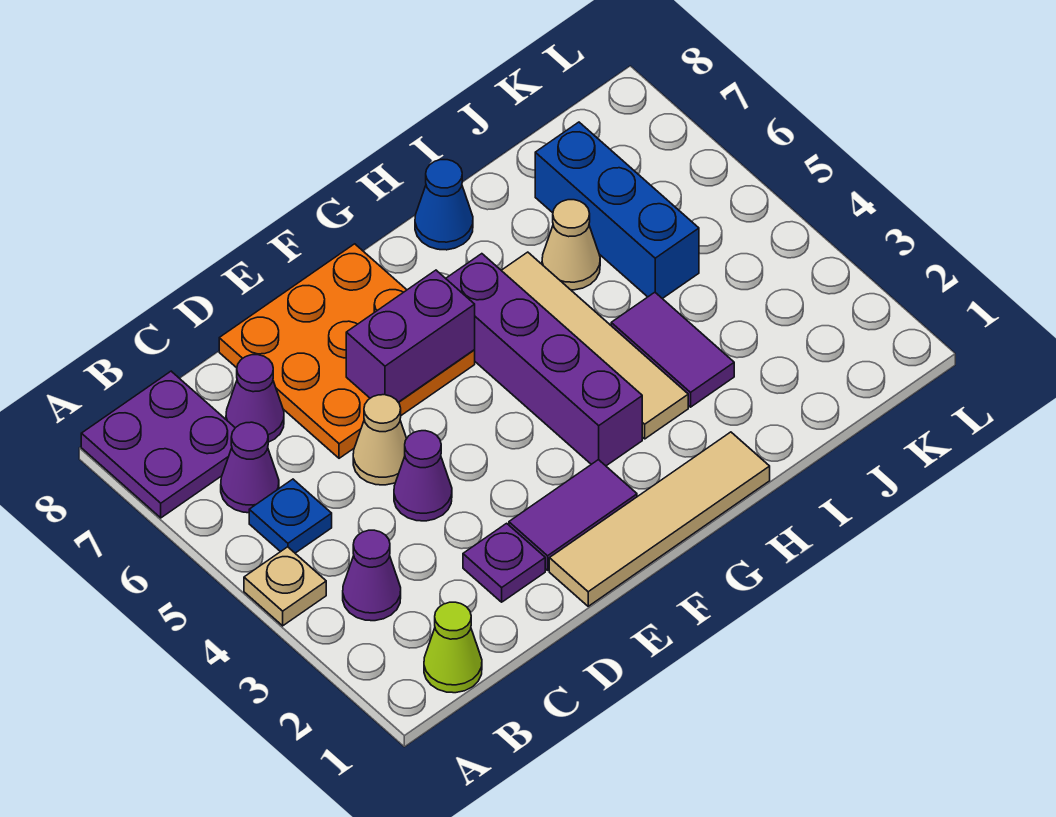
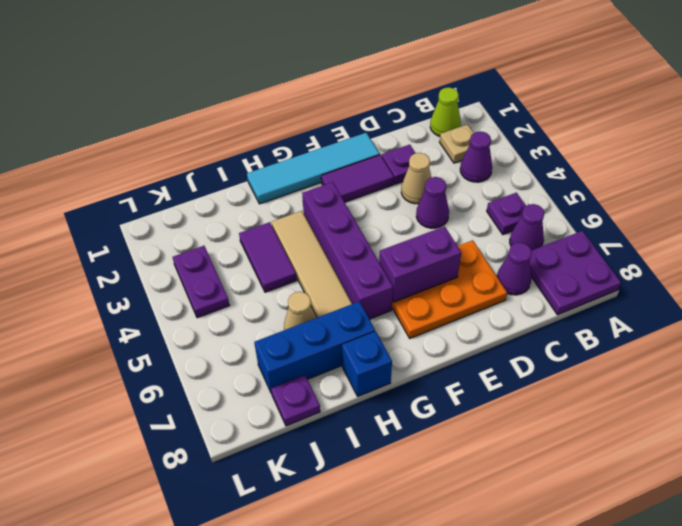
tan 1x1 plate [244,547,326,626] -> tan 1x1 plate moved to [440,124,474,163]
blue 1x1 plate [249,479,332,553] -> purple 1x1 plate [487,193,526,234]
tan 1x1 cone [353,395,407,485] -> tan 1x1 cone moved to [401,153,431,204]
orange 3x3 plate [219,244,475,458] -> orange 2x3 plate [392,240,507,338]
tan 1x4 tile [549,432,770,606] -> cyan 1x4 tile [247,133,380,204]
blue 1x1 cone [415,160,473,250] -> blue 1x1 brick [342,331,392,396]
blue 1x3 brick [535,122,699,299] -> blue 1x3 brick turned to [254,301,375,394]
none -> purple 1x1 plate [271,375,320,426]
none -> purple 1x2 plate [173,246,230,318]

